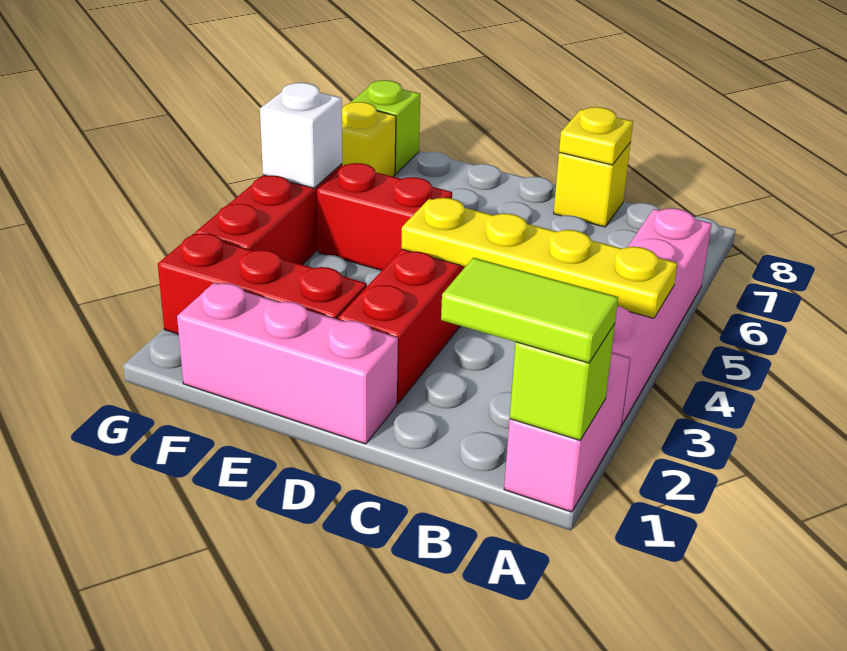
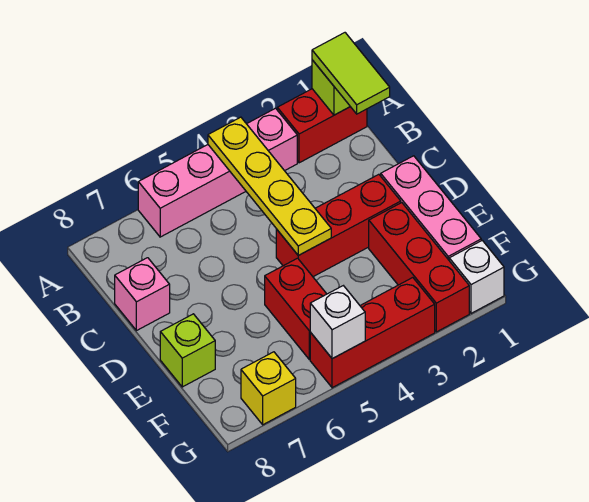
pink 1x2 brick [504,353,630,512] -> red 1x2 brick [277,89,367,163]
yellow 1x1 brick [554,143,631,227] -> pink 1x1 brick [115,258,170,331]
yellow 1x1 plate [559,107,633,165] -> none
none -> white 1x1 brick [449,240,504,313]
lime 1x1 brick [350,80,420,174] -> lime 1x1 brick moved to [160,314,215,387]

